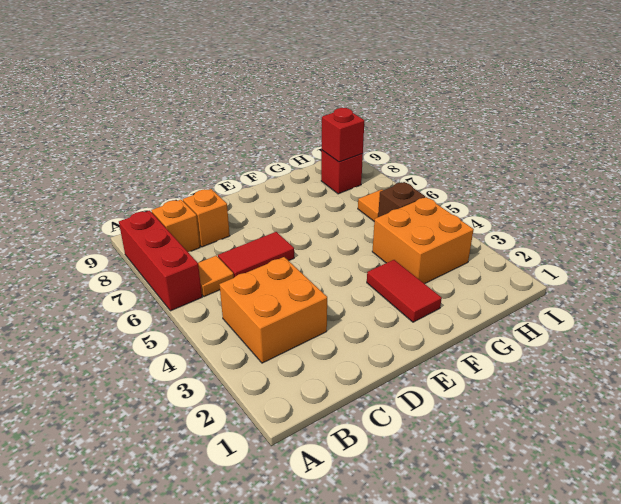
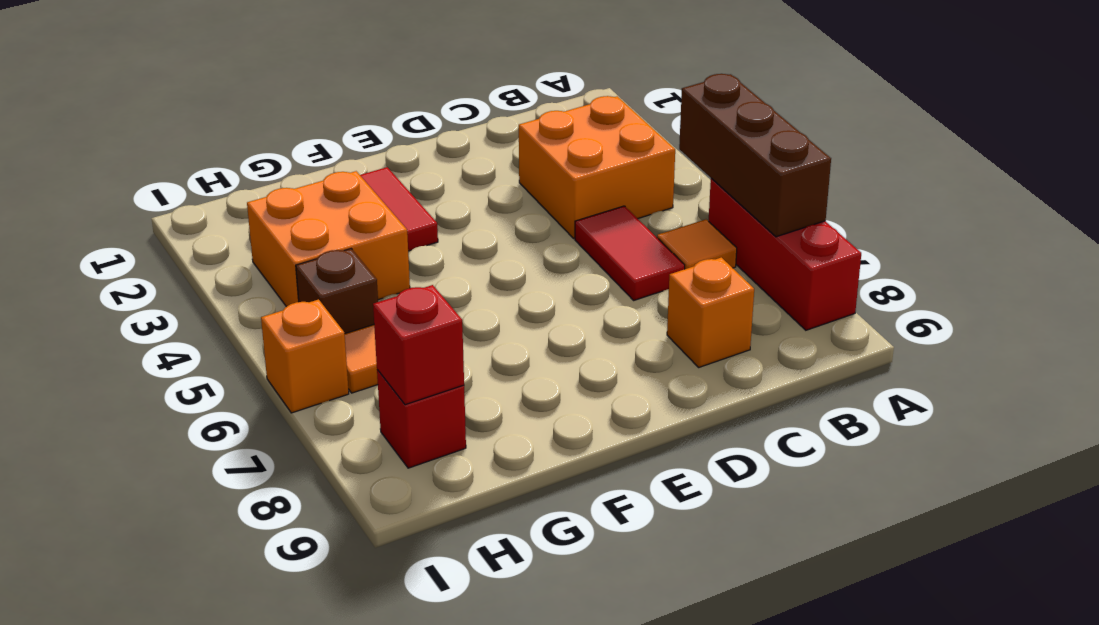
none -> brown 1x3 brick [679,74,831,237]
orange 1x1 brick [151,200,200,252] -> orange 1x1 brick moved to [261,299,349,413]
red 1x2 tile [218,232,294,277] -> red 1x2 tile turned to [575,206,685,300]

